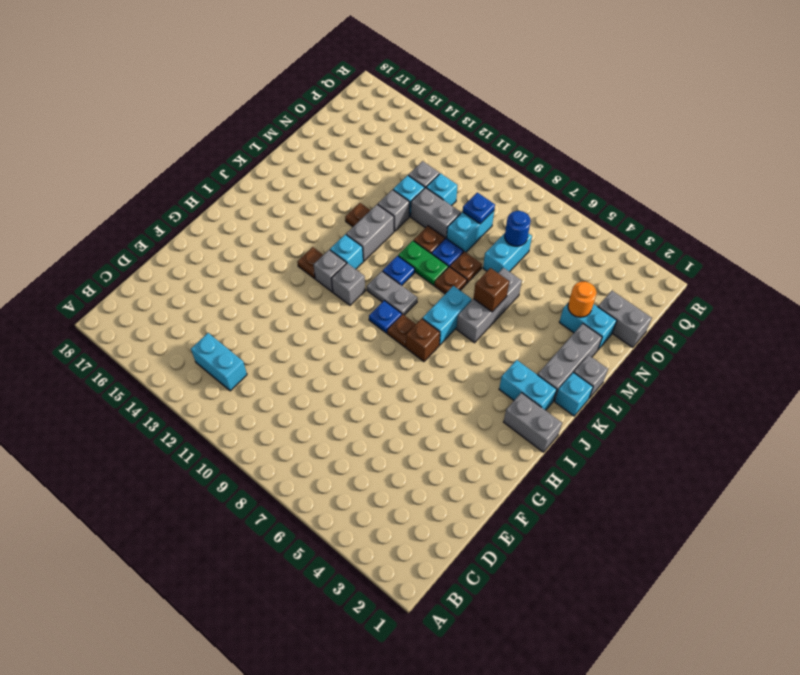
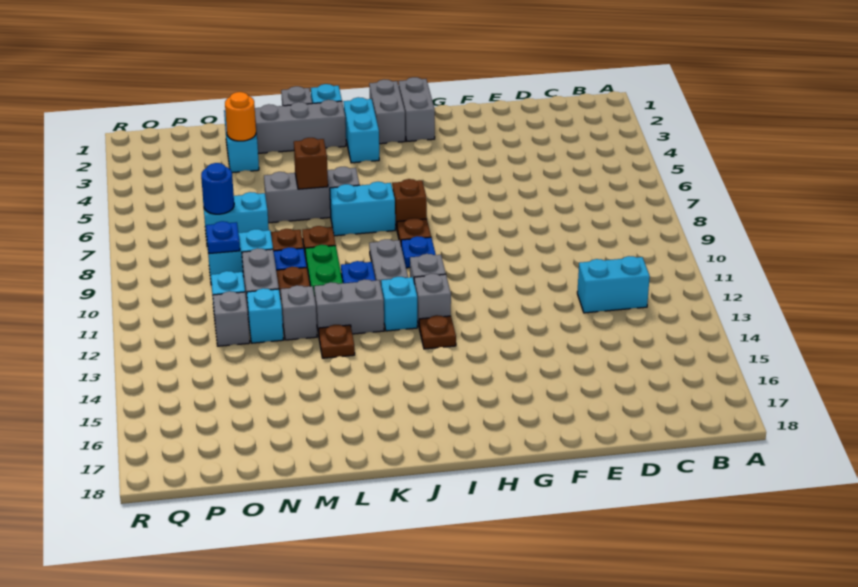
cyan 1x2 brick [191,333,247,391] -> cyan 1x2 brick turned to [577,256,650,313]
grey 1x2 brick [598,291,652,347] -> grey 1x2 brick moved to [399,77,435,141]

